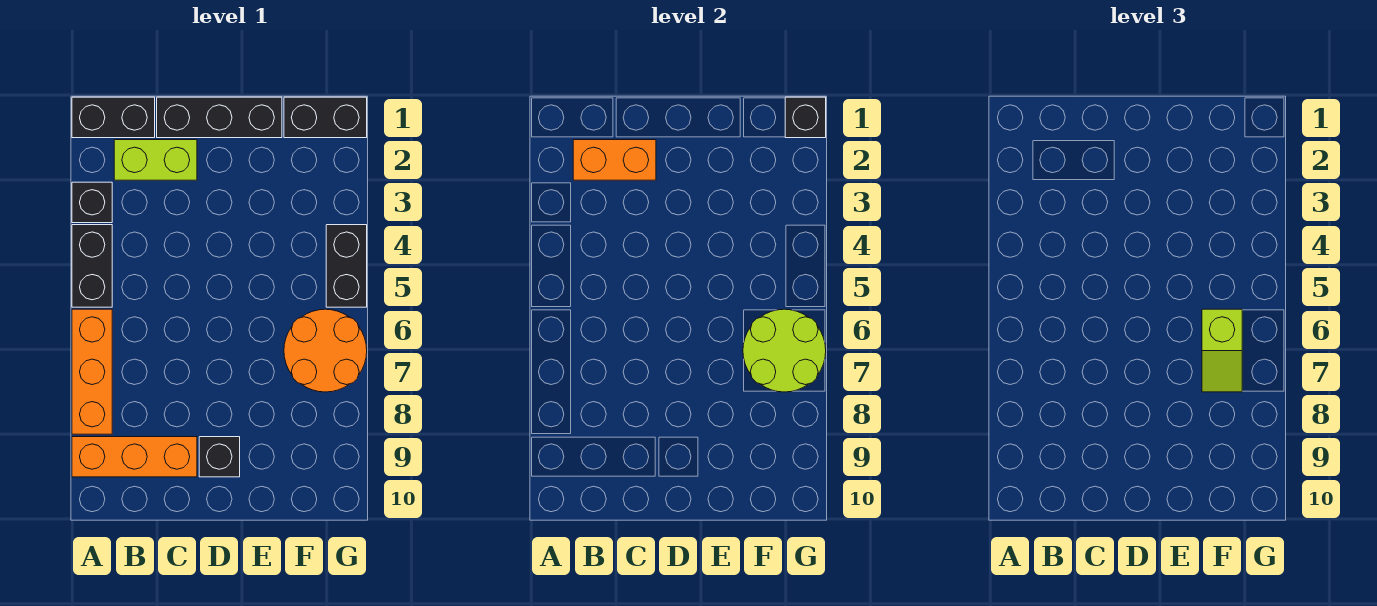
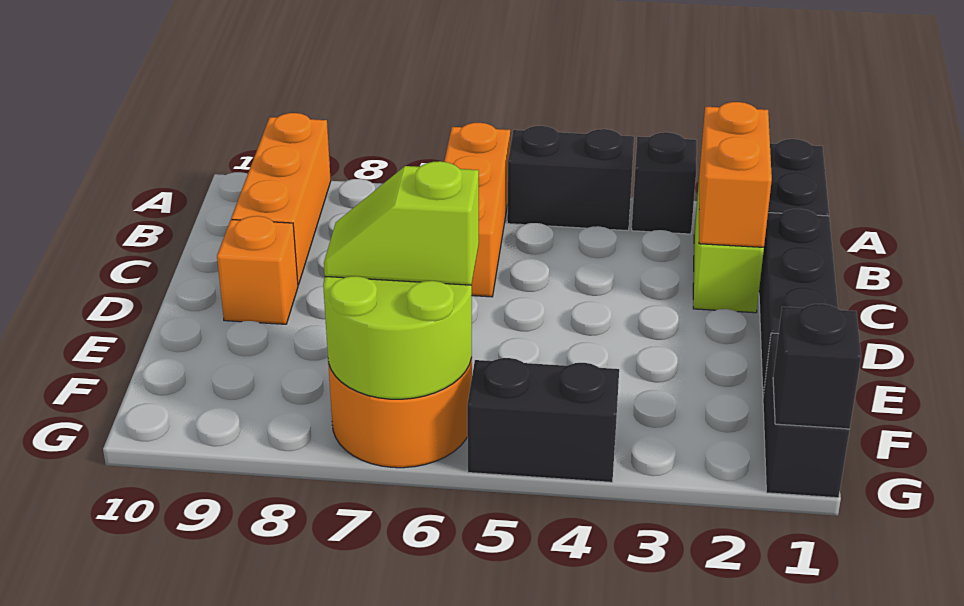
orange 1x3 brick [72,309,112,434] -> orange 1x3 brick turned to [444,123,510,297]
black 1x1 brick [199,437,240,477] -> orange 1x1 brick [217,216,298,324]

